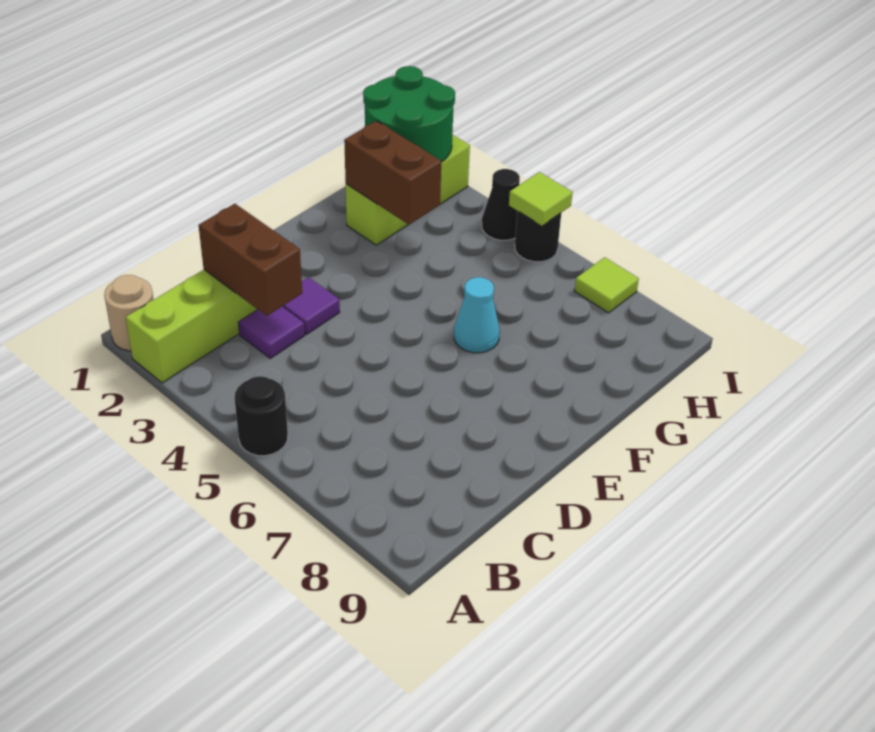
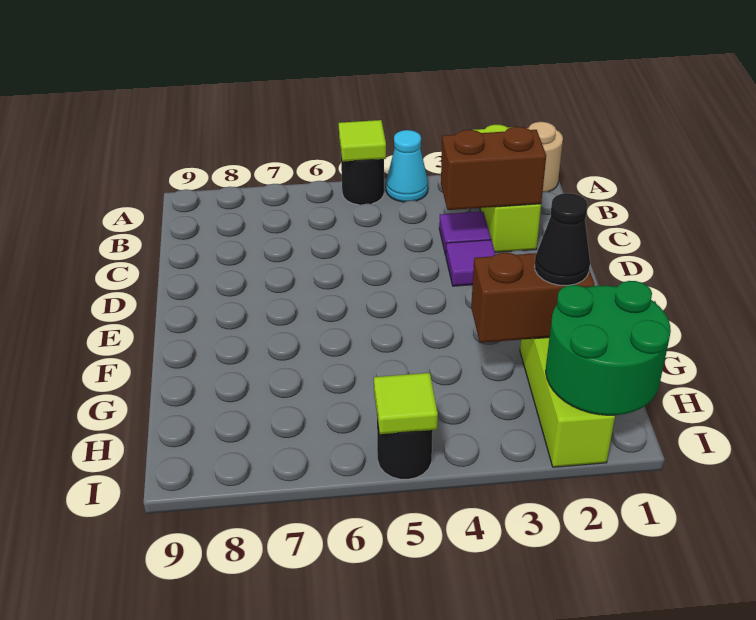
cyan 1x1 cone [454,277,500,353] -> cyan 1x1 cone moved to [386,130,428,202]
black 1x1 cone [482,169,520,240] -> black 1x1 cone moved to [535,193,590,286]
lime 1x1 tile [575,257,639,313] -> lime 1x1 tile moved to [339,120,386,162]

